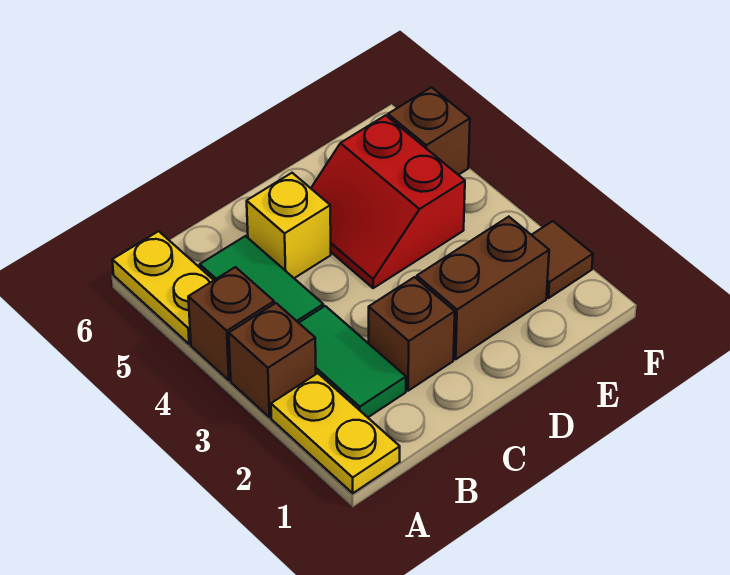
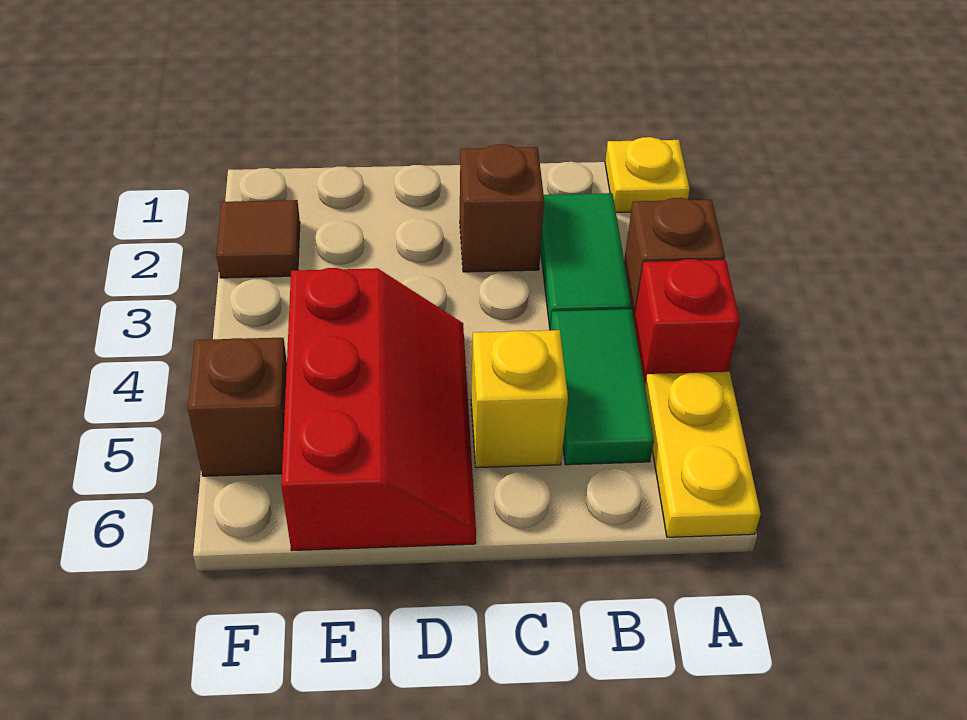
yellow 1x2 plate [271,373,400,493] -> yellow 1x1 plate [605,137,690,212]
brown 1x1 brick [188,267,274,380] -> red 1x1 brick [634,259,740,384]
brown 1x2 brick [417,217,549,359] -> none
red 2x2 slope [311,115,465,288] -> red 2x3 slope [281,268,476,551]

